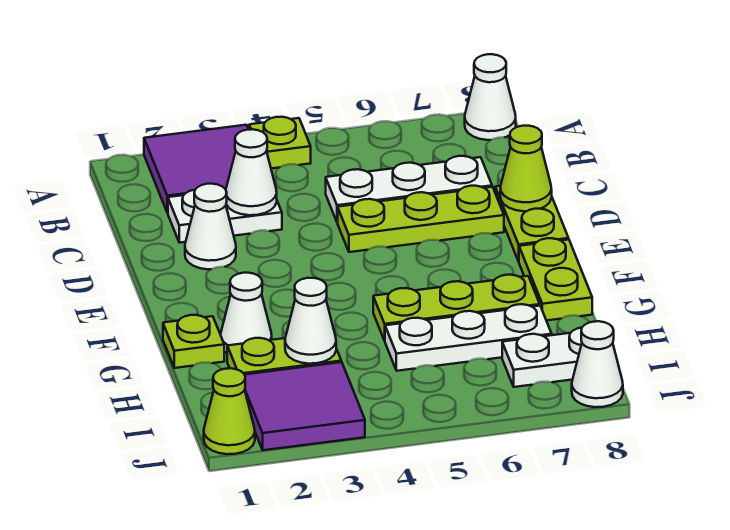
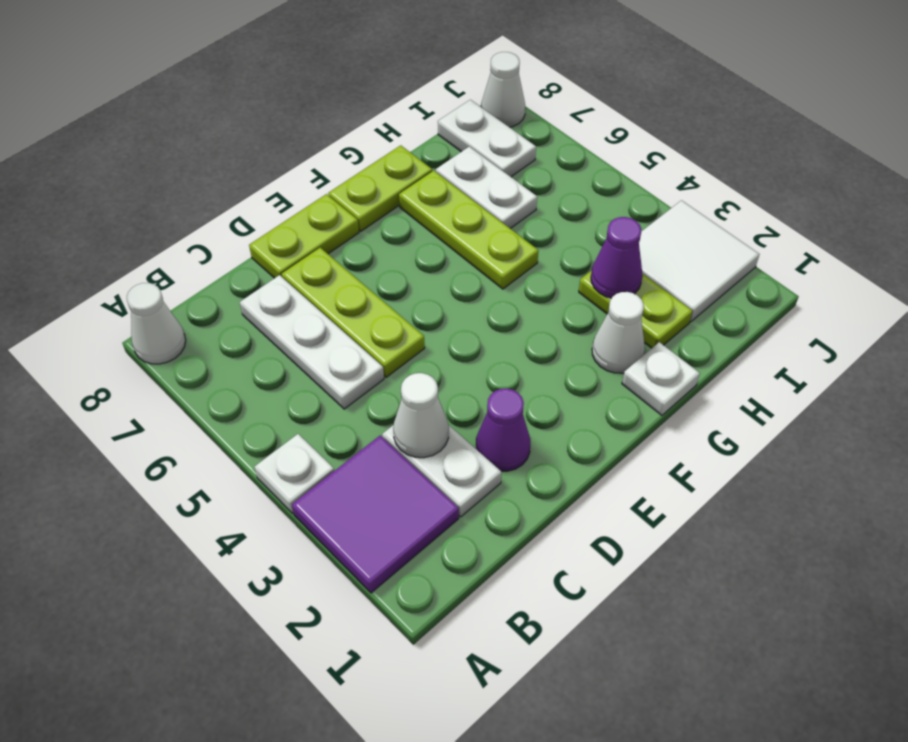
lime 1x1 plate [249,117,311,168] -> white 1x1 plate [254,434,334,513]
white 1x1 cone [185,184,236,269] -> purple 1x1 cone [476,389,530,471]
lime 1x1 cone [500,126,552,211] -> none
lime 1x1 plate [163,315,224,368] -> white 1x1 plate [622,342,700,415]
white 1x1 cone [285,278,336,364] -> purple 1x1 cone [591,217,643,298]
white 1x3 plate [385,304,552,371] -> white 1x2 plate [436,147,537,229]
purple 2x2 tile [245,362,365,450] -> white 2x2 tile [639,200,759,322]
lime 1x1 cone [204,368,255,454] -> none

